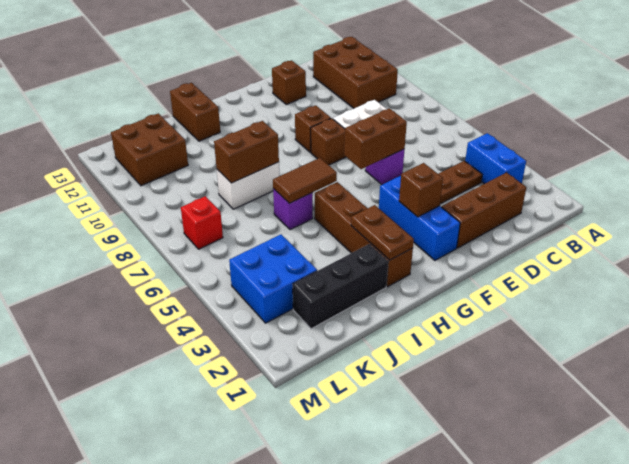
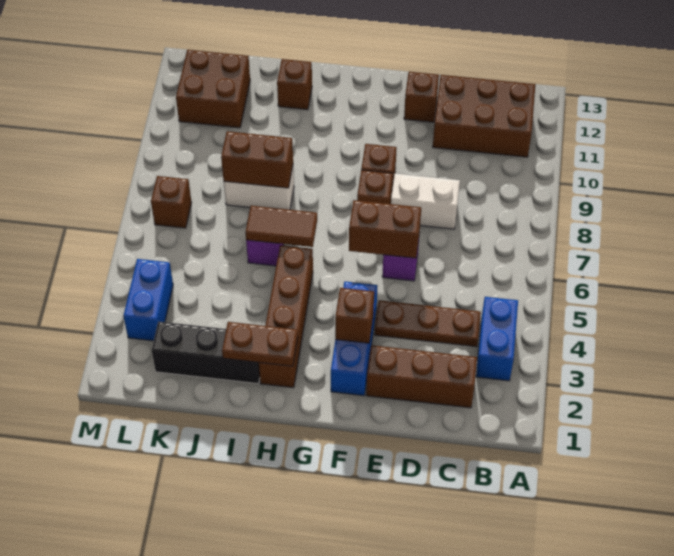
brown 2x3 brick [313,37,398,108] -> brown 2x3 brick turned to [433,75,536,157]
brown 1x2 plate [351,205,414,260] -> brown 1x2 plate turned to [222,322,298,366]
brown 1x2 brick [170,83,220,141] -> brown 1x1 brick [277,59,312,110]
blue 2x2 brick [229,235,317,323] -> blue 1x2 brick [123,259,173,341]
red 1x1 brick [181,196,223,249] -> brown 1x1 brick [151,176,192,228]

